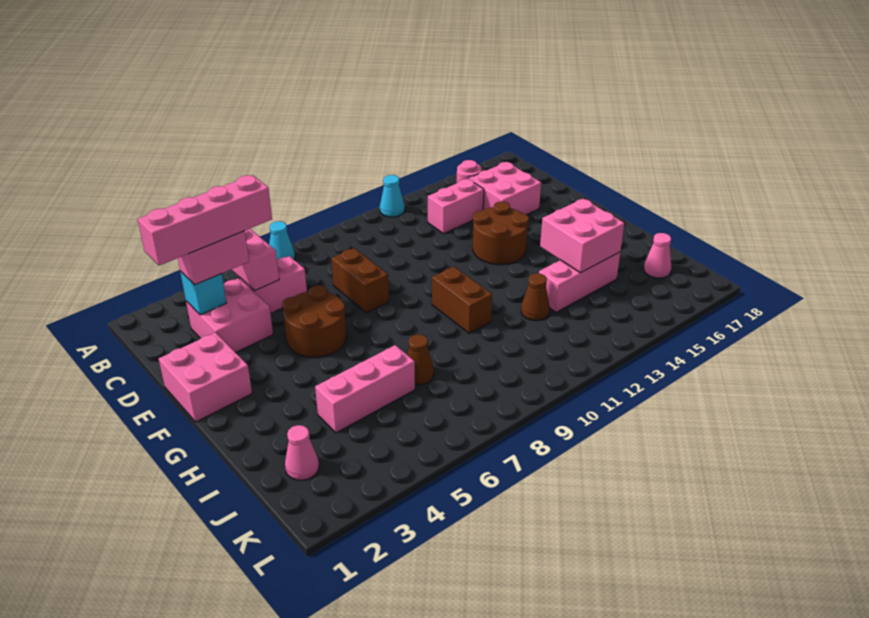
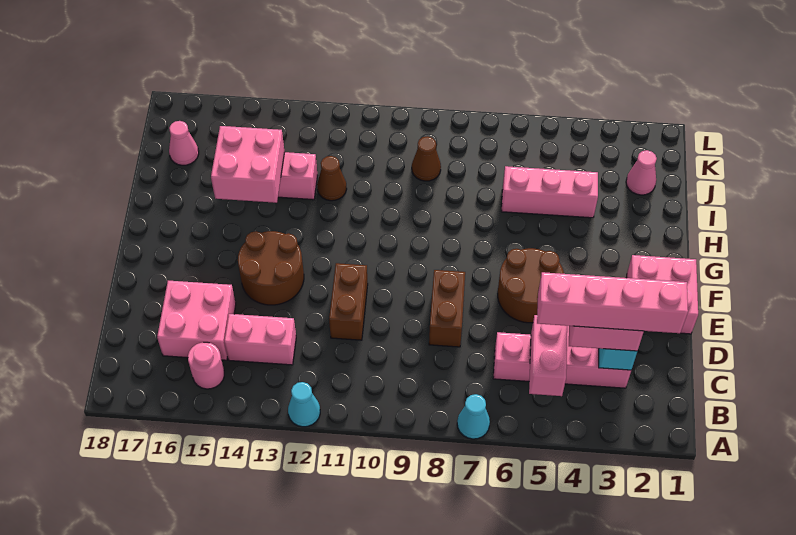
brown 1x2 brick [432,267,492,333] -> brown 1x2 brick moved to [329,263,368,340]
brown 1x1 cone [407,334,434,385] -> brown 1x1 cone moved to [412,136,441,181]

